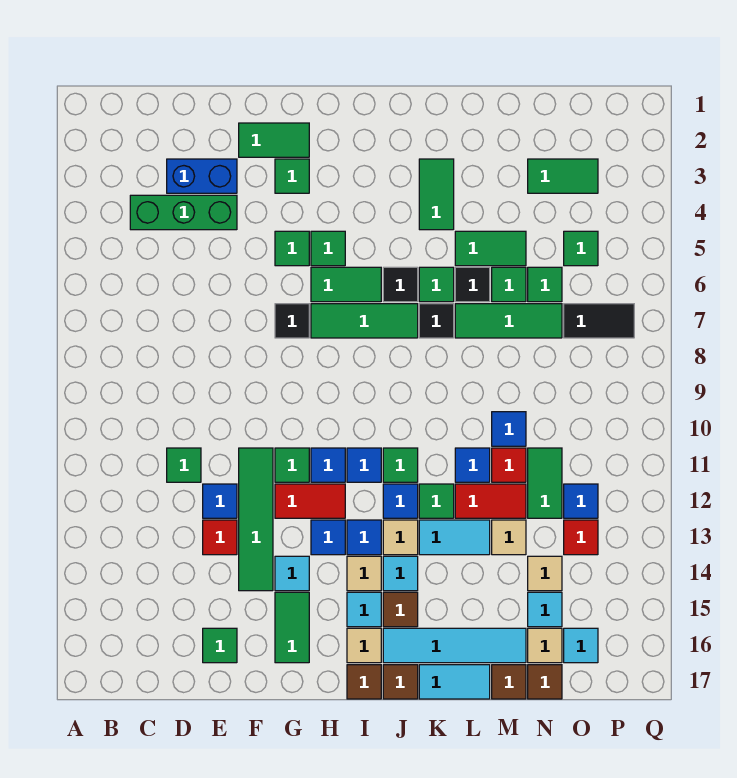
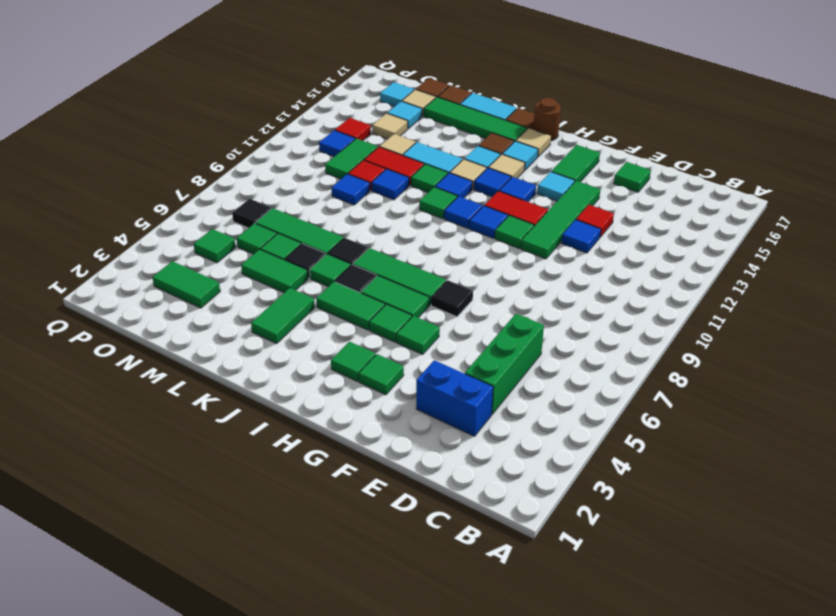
green 1x3 brick [130,195,237,230] -> green 1x3 brick turned to [465,314,544,414]
green 1x1 tile [167,448,201,482] -> green 1x1 tile moved to [331,342,376,381]
green 1x2 tile [239,123,309,157] -> green 1x2 tile moved to [316,282,385,330]
brown 1x1 tile [347,665,381,699] -> brown 1x1 round brick [533,98,561,141]
cyan 1x4 tile [383,628,526,663] -> green 1x4 tile [424,97,527,142]
black 1x2 tile [564,304,634,338] -> black 1x1 tile [232,199,272,228]

